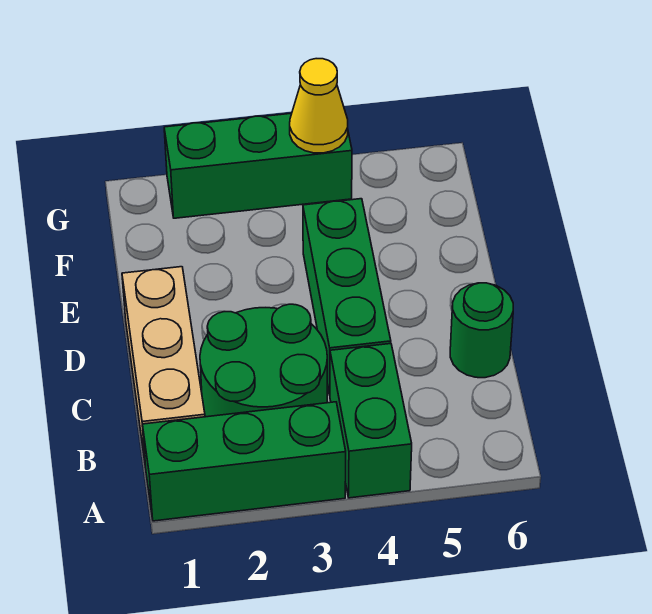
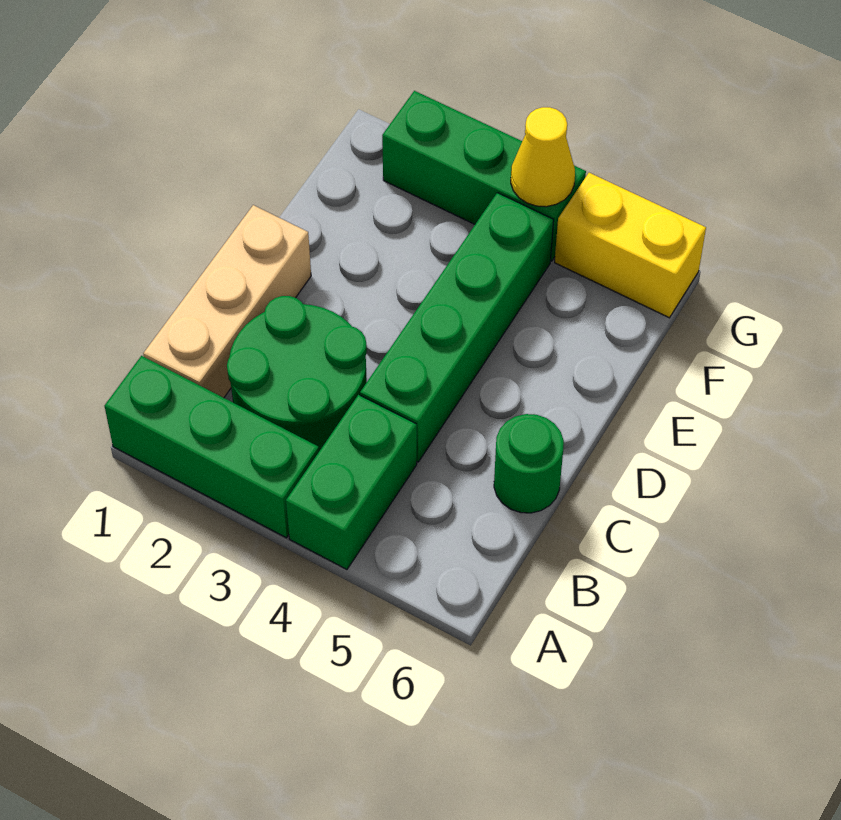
green 1x3 brick [303,199,391,395] -> green 1x4 brick [360,193,554,462]
none -> yellow 1x2 brick [555,173,706,318]

